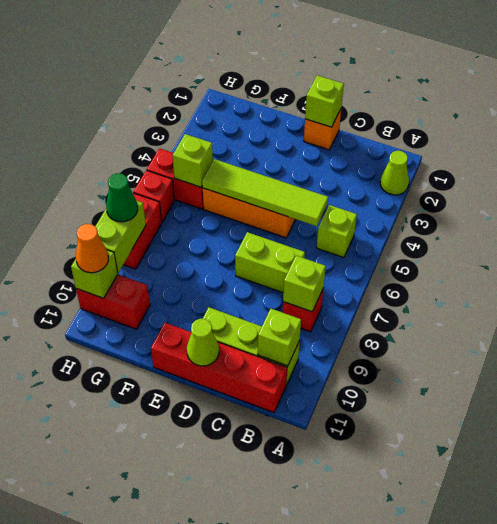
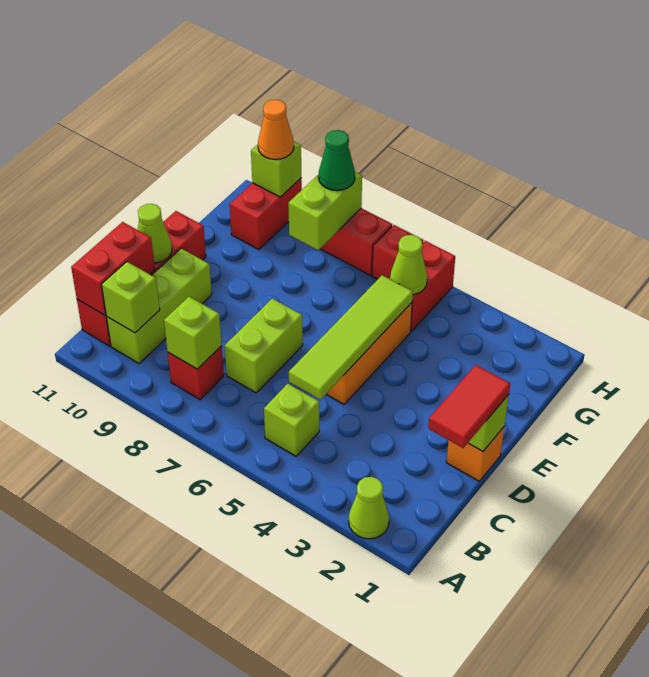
none -> red 1x2 brick [71,222,155,315]
none -> red 1x2 tile [428,365,510,448]
lime 1x1 brick [173,134,213,187] -> lime 1x1 cone [390,235,427,295]
lime 1x2 brick [95,201,146,273] -> lime 1x2 brick turned to [288,172,362,250]

